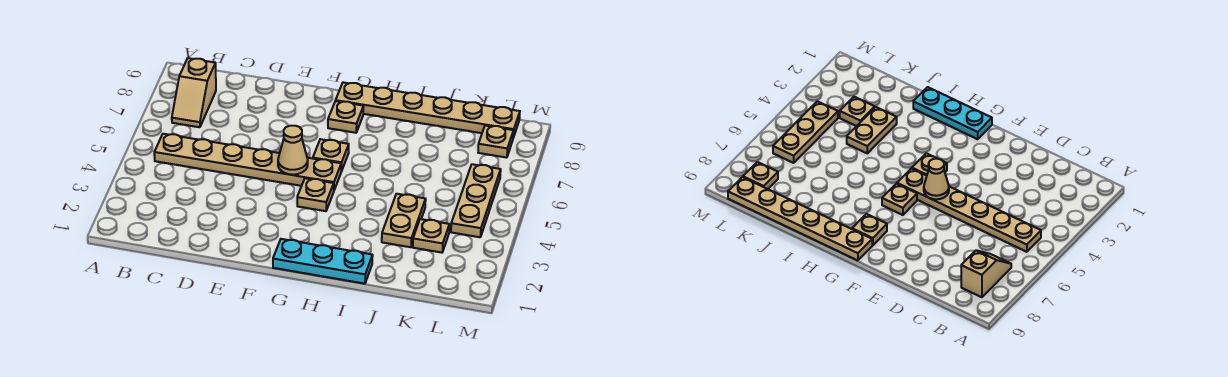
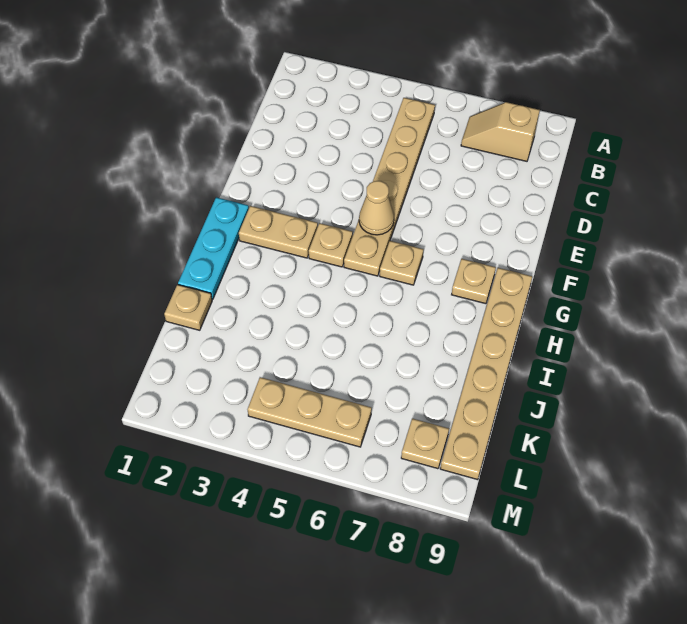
tan 1x2 plate [382,194,426,247] -> tan 1x2 plate moved to [239,206,318,258]
tan 1x1 plate [413,219,449,253] -> tan 1x1 plate moved to [164,285,212,330]

